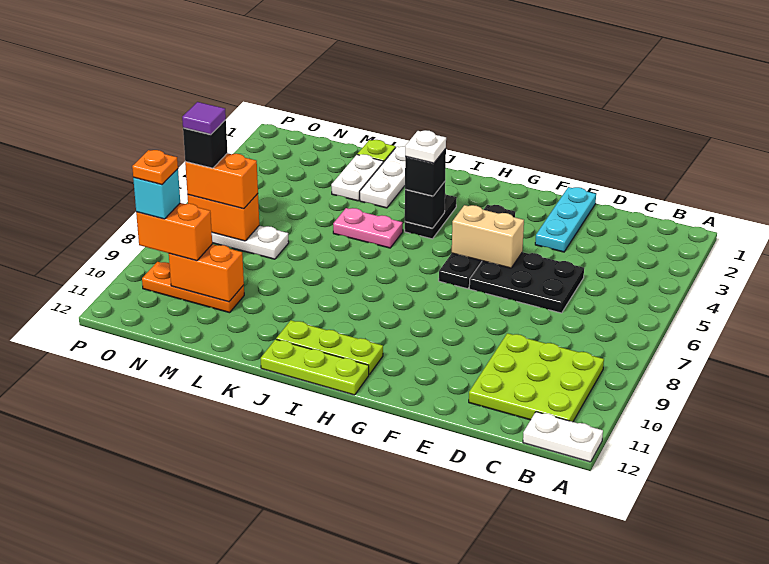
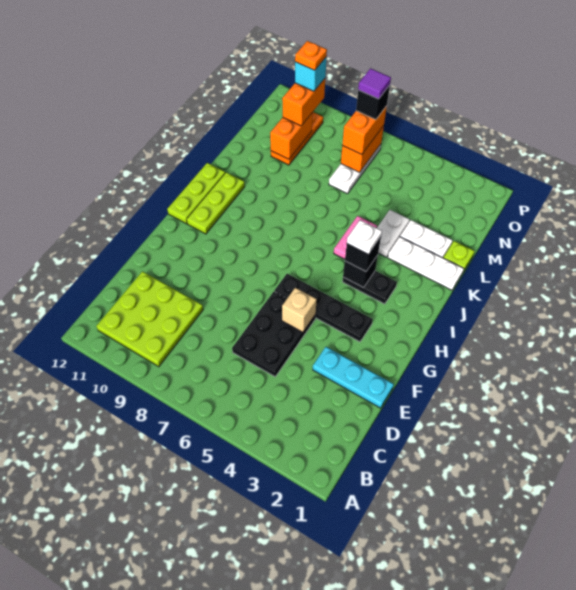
white 1x2 plate [523,412,603,462] -> white 1x2 plate moved to [377,210,410,257]
tan 1x2 brick [452,205,524,268] -> tan 1x1 brick [282,288,317,332]

